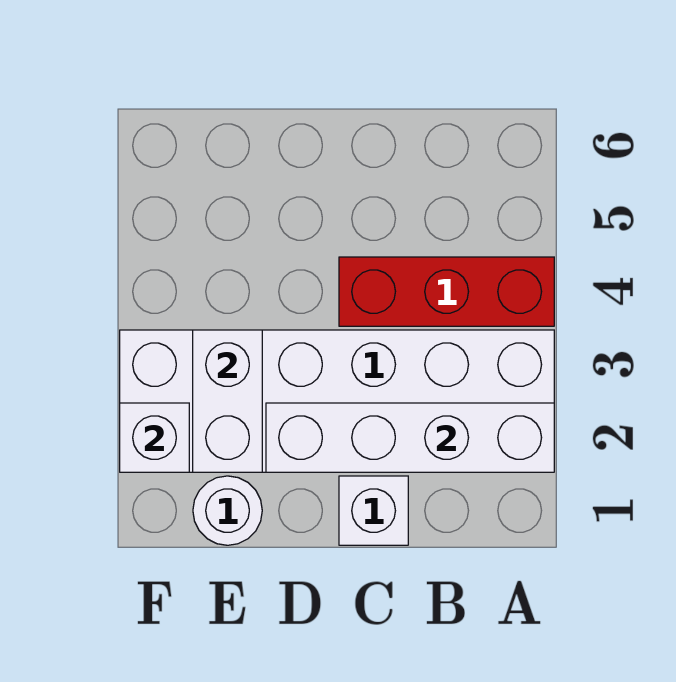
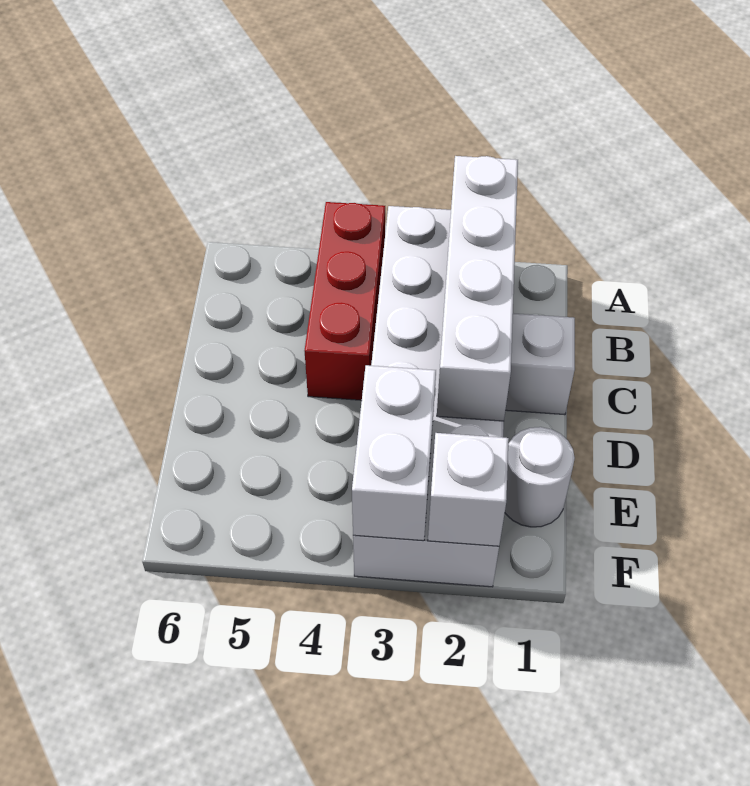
white 1x2 brick [193,330,262,472] -> white 1x2 brick turned to [352,365,436,541]

